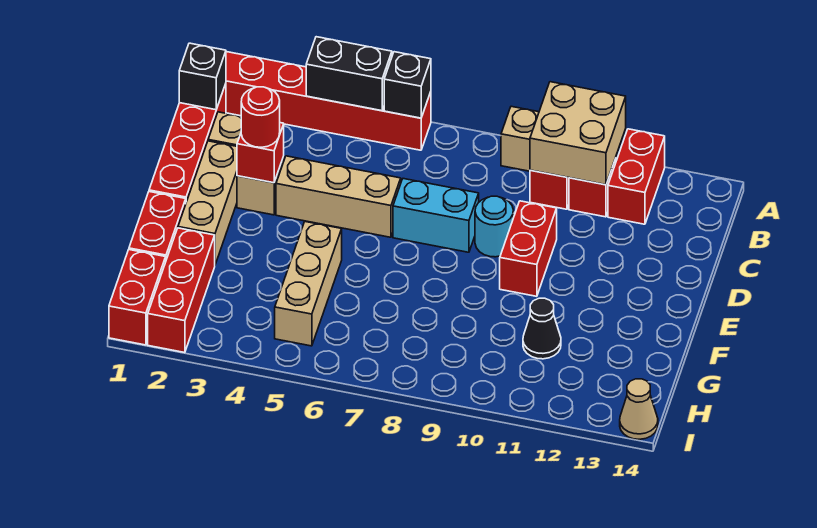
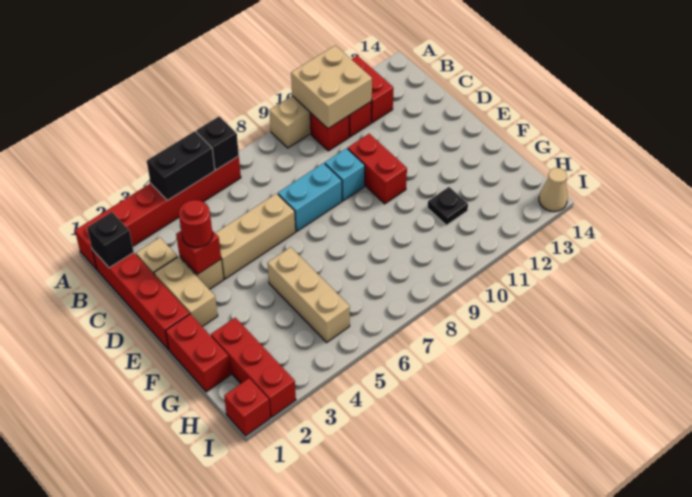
tan 1x3 brick [178,141,237,264] -> tan 1x2 brick [154,257,218,327]
cyan 1x1 round brick [475,196,513,257] -> cyan 1x1 brick [325,148,365,201]
black 1x1 cone [523,298,561,359] -> black 1x1 plate [428,187,468,225]
red 1x2 brick [109,250,166,345] -> red 1x1 brick [224,378,270,436]

